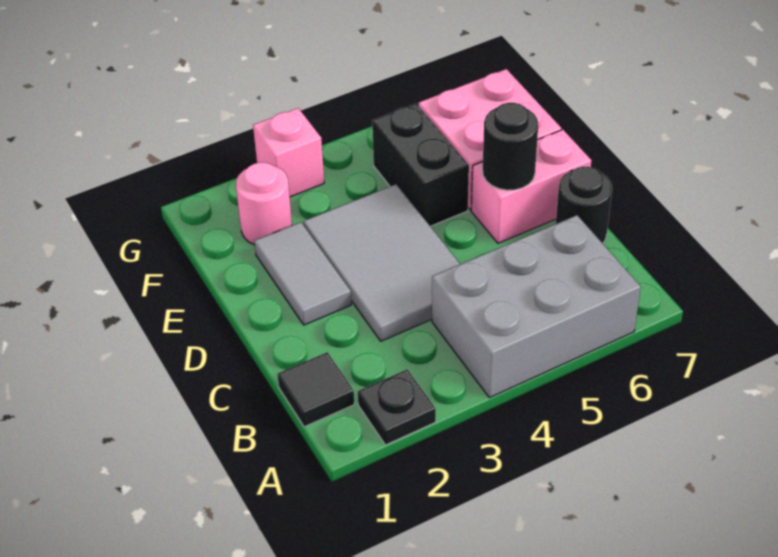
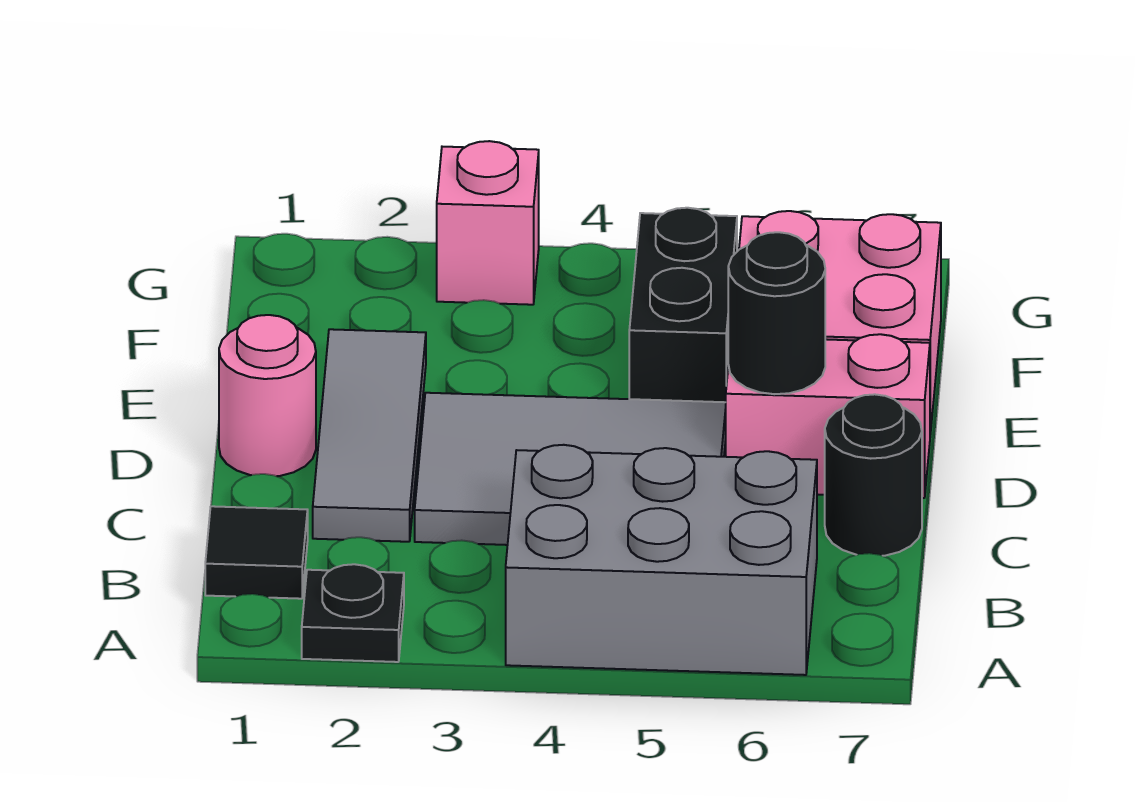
grey 2x3 tile [303,184,460,341] -> grey 2x3 tile turned to [415,393,726,545]
grey 1x2 tile [254,222,351,325] -> grey 1x3 tile [313,329,426,542]
pink 1x1 round brick [236,163,292,245] -> pink 1x1 round brick moved to [219,315,316,476]

